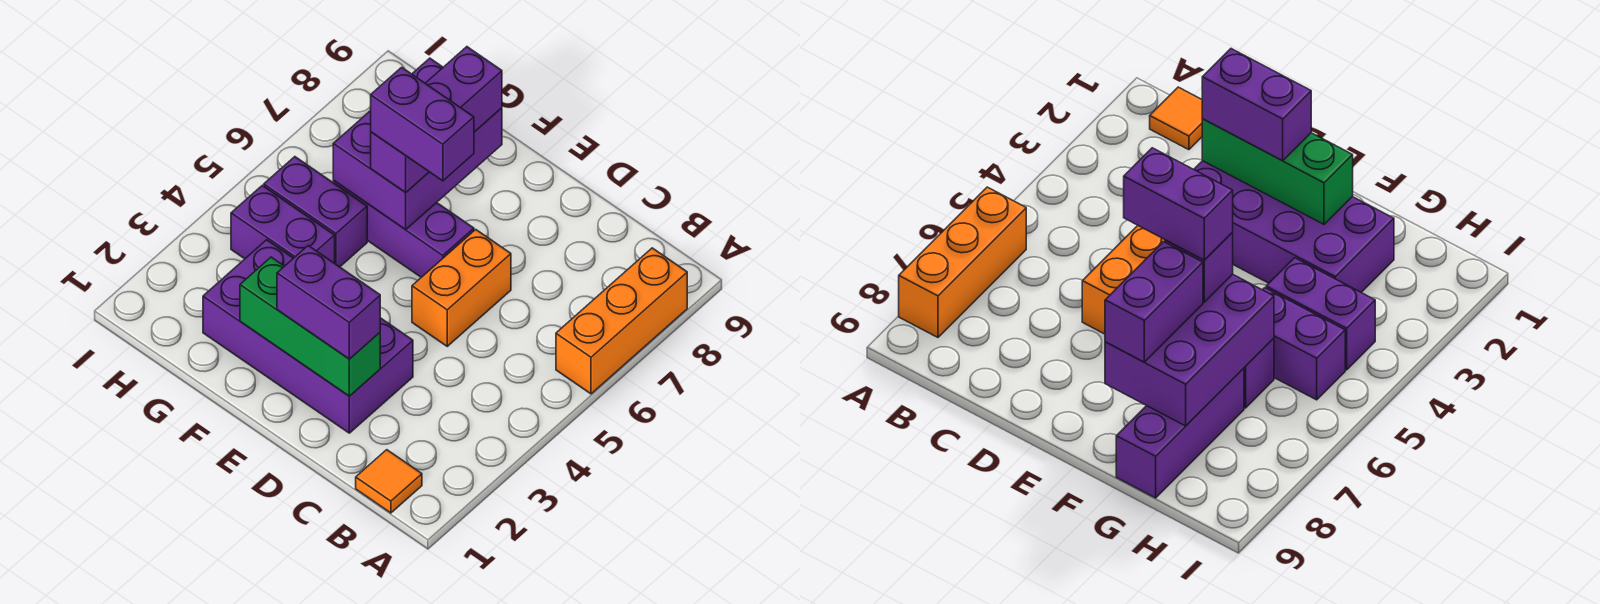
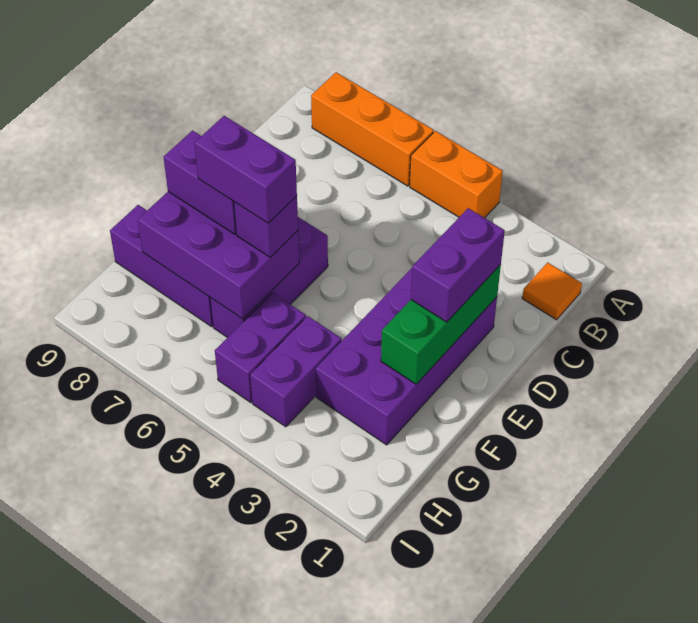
orange 1x2 brick [412,230,511,346] -> orange 1x2 brick moved to [410,131,503,218]
purple 1x2 brick [371,67,474,181] -> purple 1x2 brick turned to [195,116,297,223]

